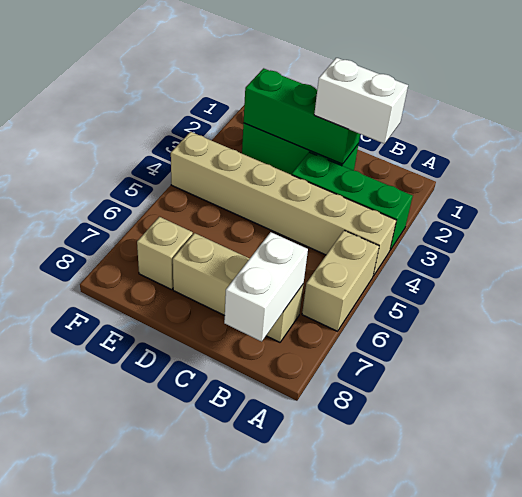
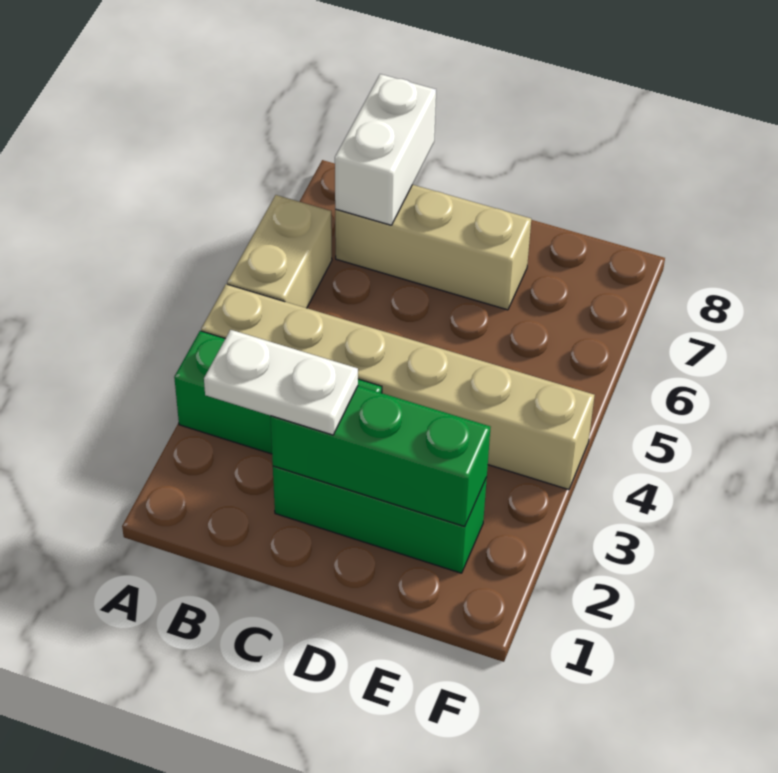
white 1x2 brick [314,58,408,144] -> white 1x2 plate [204,330,358,435]
tan 1x1 brick [137,217,193,290] -> none

